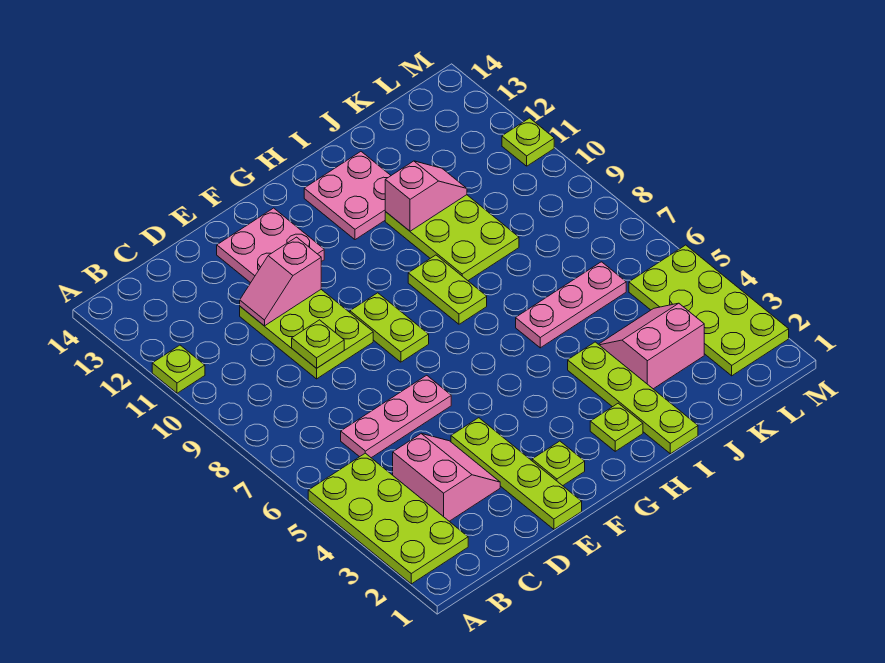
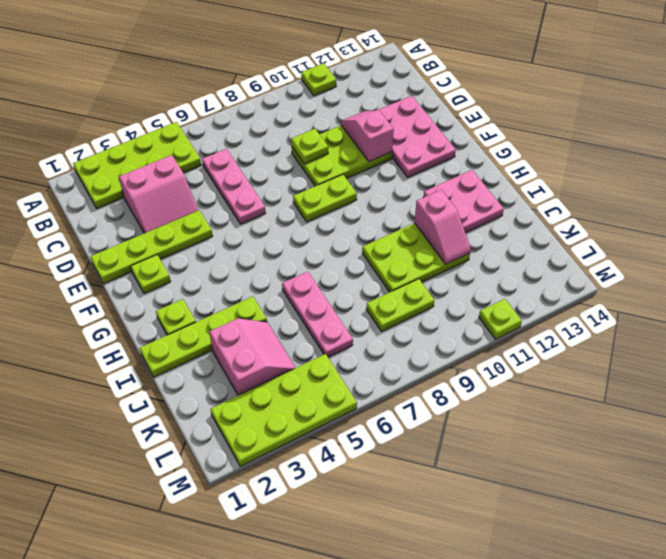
pink 2x2 plate [217,208,324,283] -> pink 2x3 plate [379,96,456,177]
lime 1x2 plate [408,255,487,324] -> lime 1x2 plate moved to [366,279,434,332]

